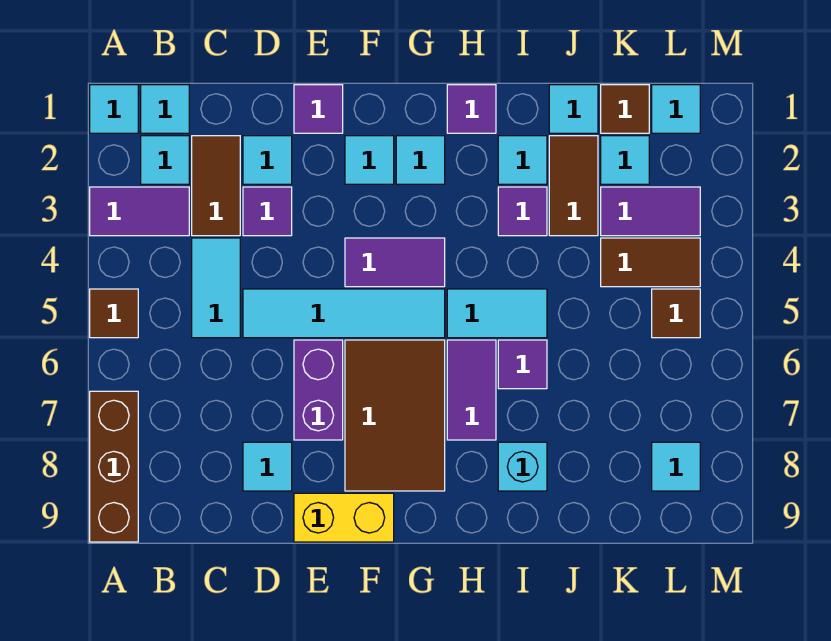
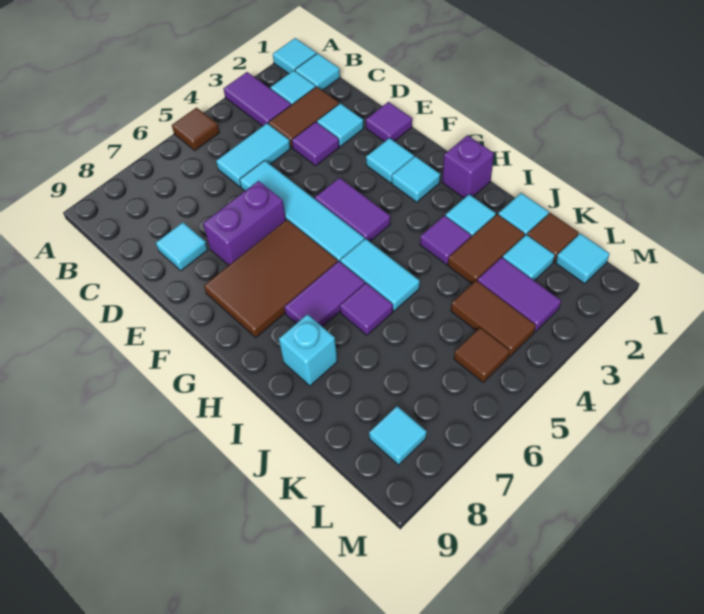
brown 1x3 brick [90,391,138,542] -> none
yellow 1x2 brick [294,493,394,542] -> none
purple 1x1 tile [447,85,496,133] -> purple 1x1 brick [442,135,494,198]

